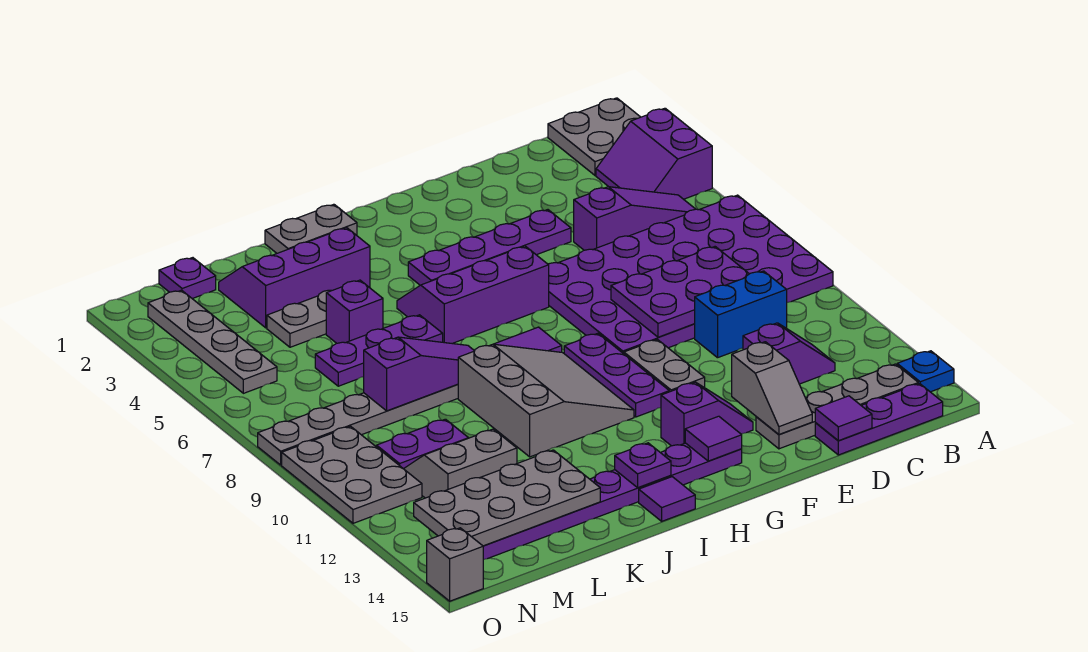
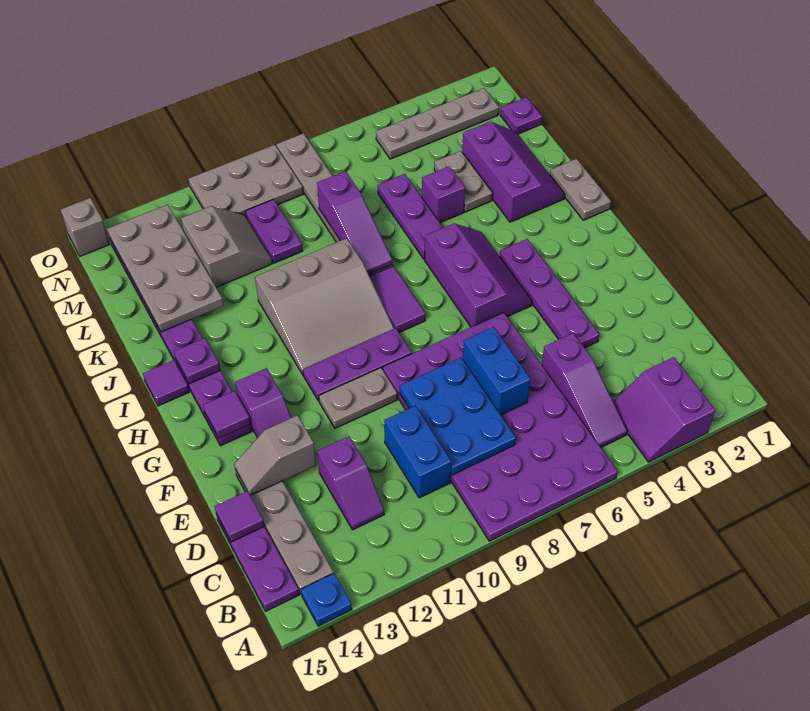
grey 2x2 plate [548,98,640,175] -> none
purple 2x2 slope [596,108,712,199] -> purple 2x2 slope turned to [613,357,715,462]
purple 2x3 plate [611,247,749,337] -> blue 2x3 plate [400,358,516,475]
none -> blue 1x2 brick [463,327,531,415]

